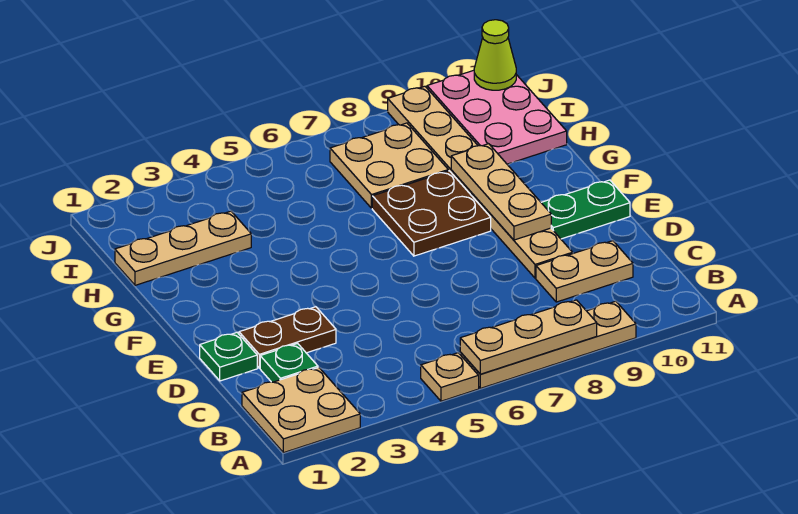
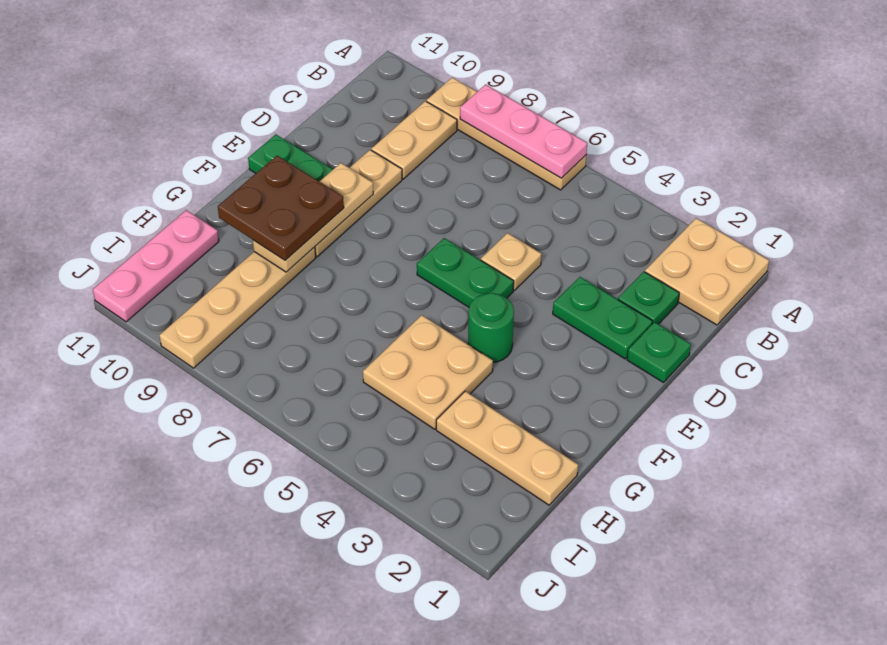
tan 1x1 plate [421,353,479,401] -> tan 1x1 plate moved to [481,233,542,290]
tan 1x3 plate [460,300,597,374] -> pink 1x3 plate [460,84,587,178]
tan 1x2 plate [536,241,633,302] -> tan 1x2 plate turned to [371,101,457,179]
brown 1x2 plate [239,307,336,368] -> green 1x2 plate [553,277,653,359]
none -> green 1x2 plate [417,238,514,307]
none -> green 1x1 round brick [468,293,514,362]
brown 2x2 plate [372,171,491,256] -> brown 2x2 plate moved to [218,156,344,260]
tan 2x2 plate [330,123,448,208] -> tan 2x2 plate moved to [363,315,493,429]
pink 2x3 plate [427,70,567,164] -> pink 1x3 plate [93,210,219,322]
lime 1x1 cone [474,20,516,90] -> none

